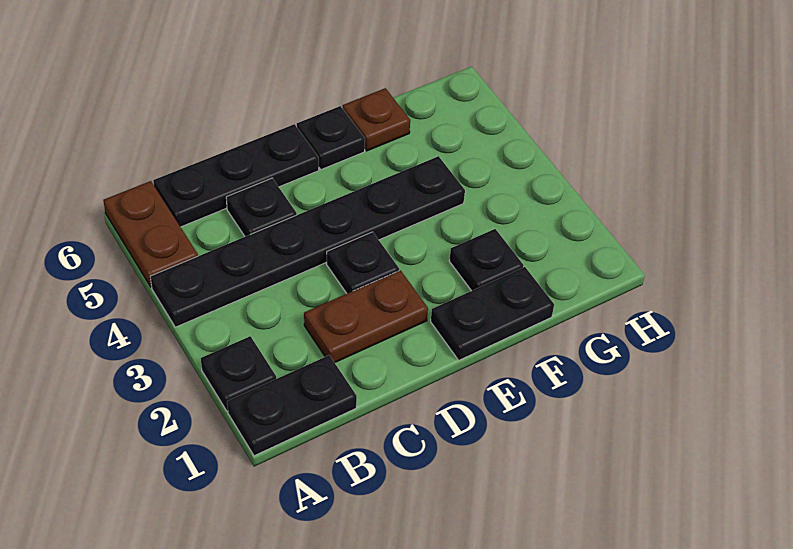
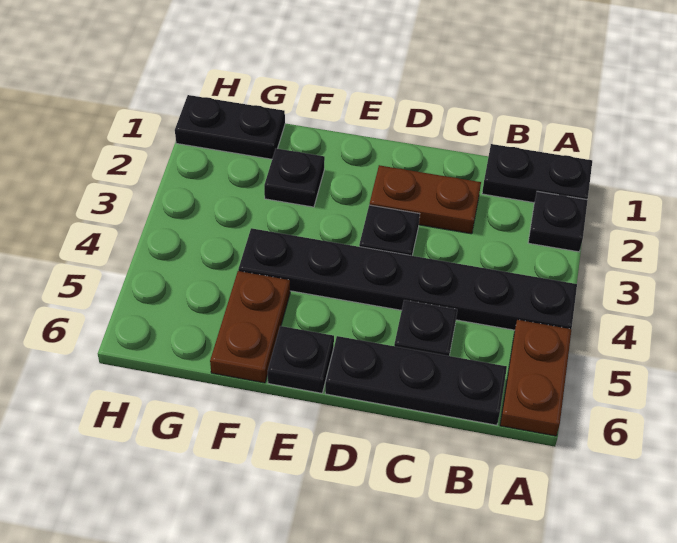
black 1x2 plate [431,267,554,360] -> black 1x2 plate moved to [175,95,285,159]
brown 1x1 plate [343,88,410,151] -> brown 1x2 plate [210,271,290,383]

